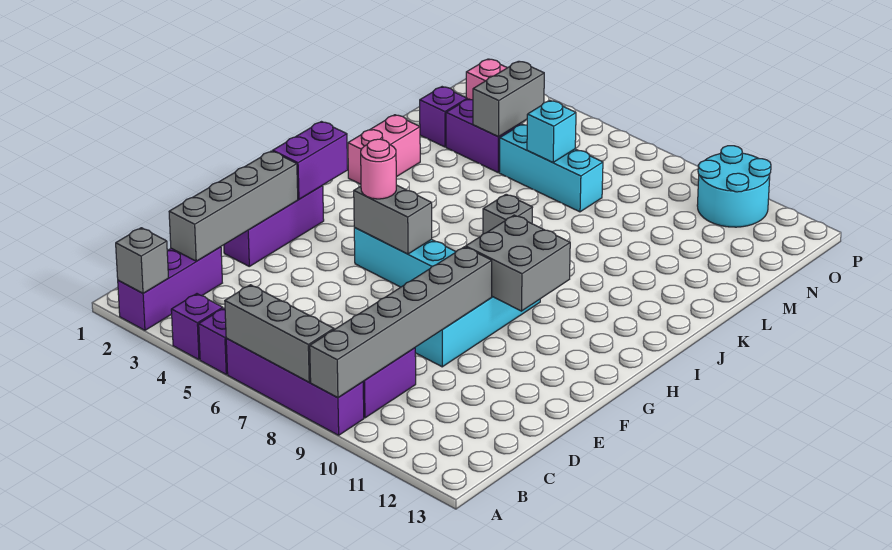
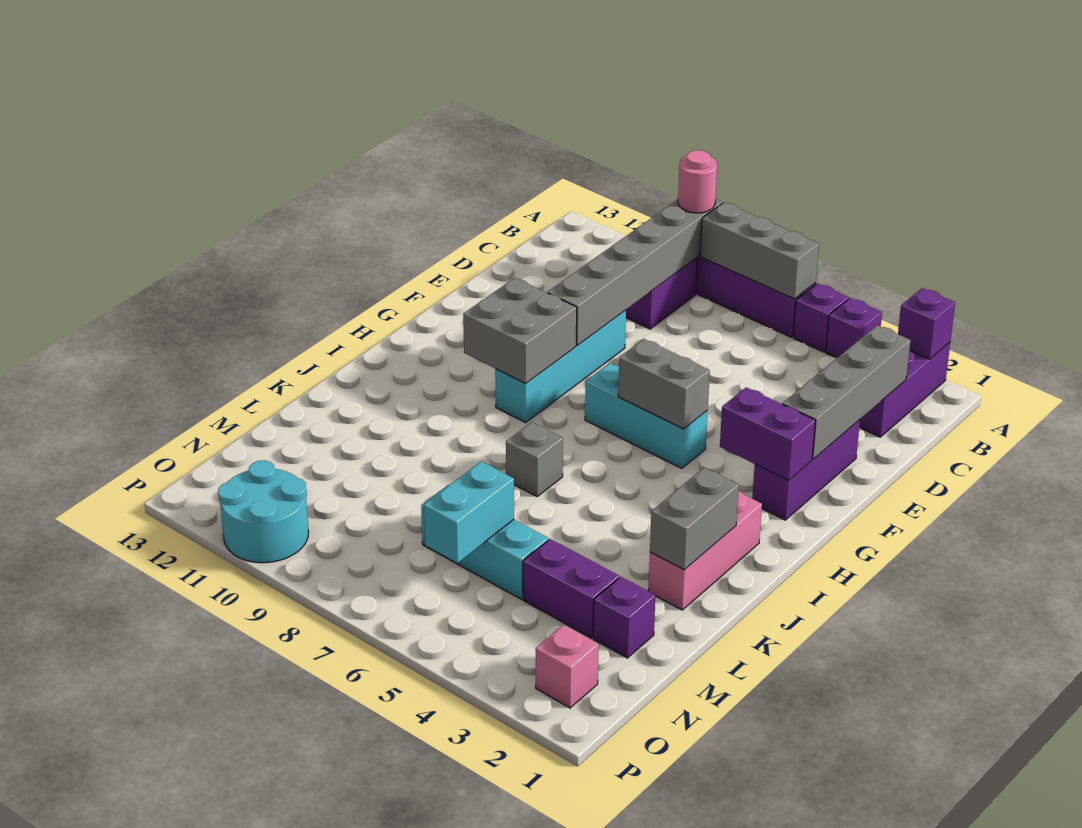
grey 1x1 brick [116,228,169,293] -> purple 1x1 brick [898,288,955,359]
purple 1x2 brick [273,122,348,199] -> purple 1x2 brick turned to [720,387,815,481]
pink 1x1 round brick [361,139,396,199] -> pink 1x1 round brick moved to [678,150,717,213]
pink 1x2 brick [348,115,420,184] -> pink 1x3 brick [648,491,762,610]
grey 1x2 brick [473,61,544,137] -> grey 1x2 brick moved to [650,468,739,570]
cyan 1x1 brick [527,101,576,162] -> cyan 1x2 brick [424,461,514,563]

